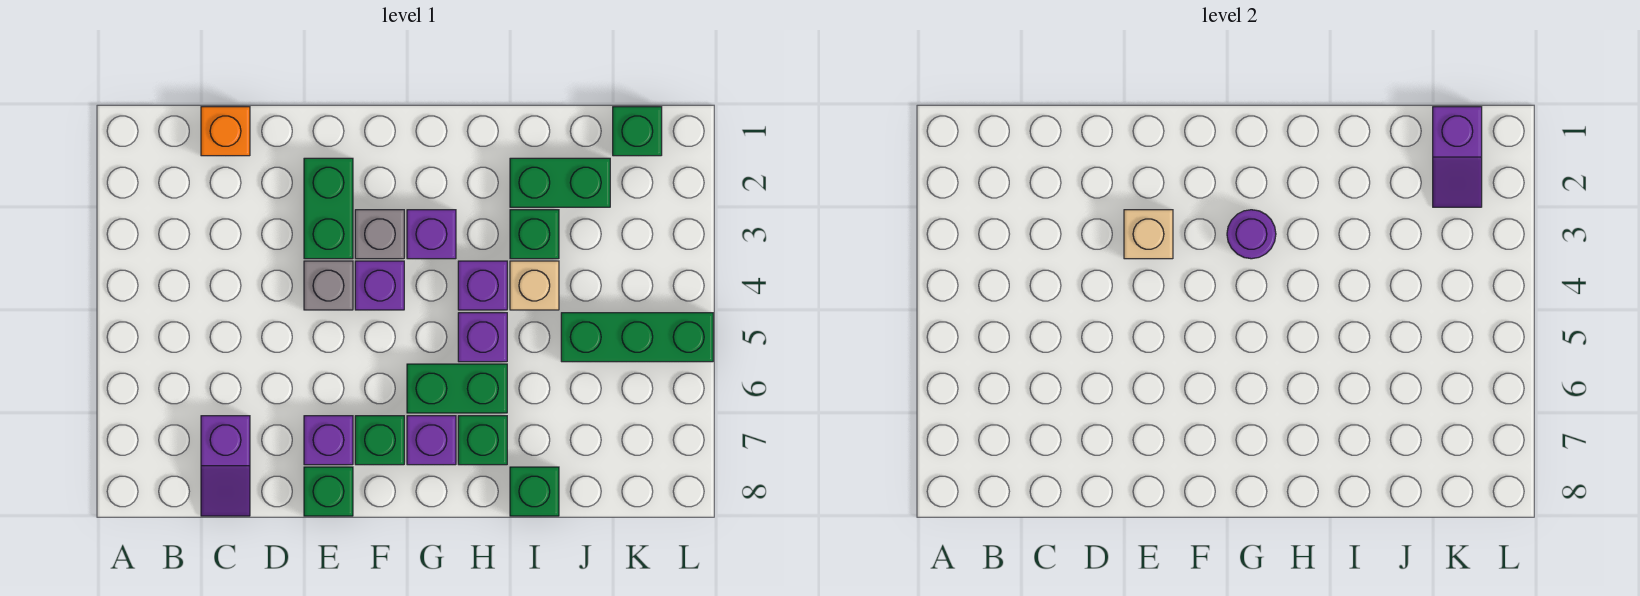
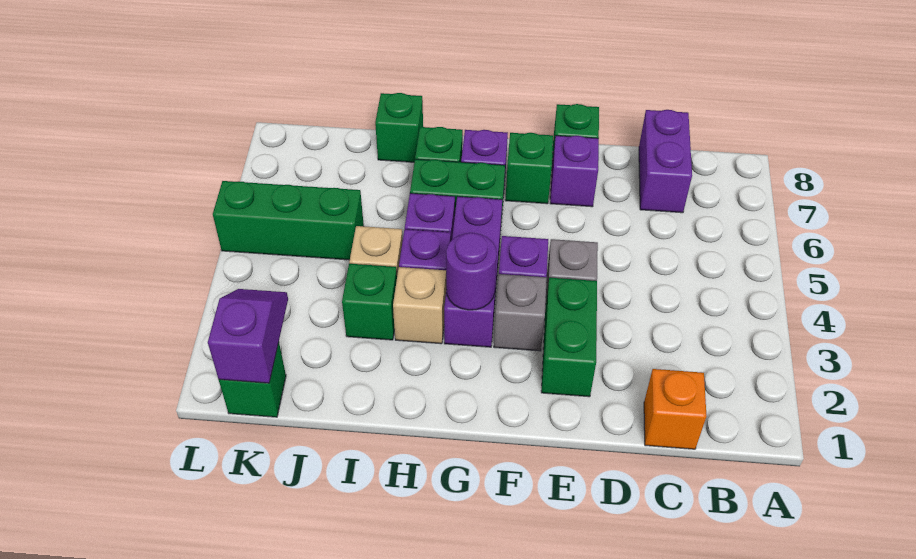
purple 1x2 slope [201,416,250,516] -> purple 1x2 brick [639,110,692,213]
tan 1x1 brick [1124,210,1173,259] -> tan 1x1 brick moved to [393,267,446,344]
purple 1x1 brick [407,210,456,259] -> purple 1x3 brick [444,196,502,347]
green 1x2 brick [510,158,610,207] -> none

